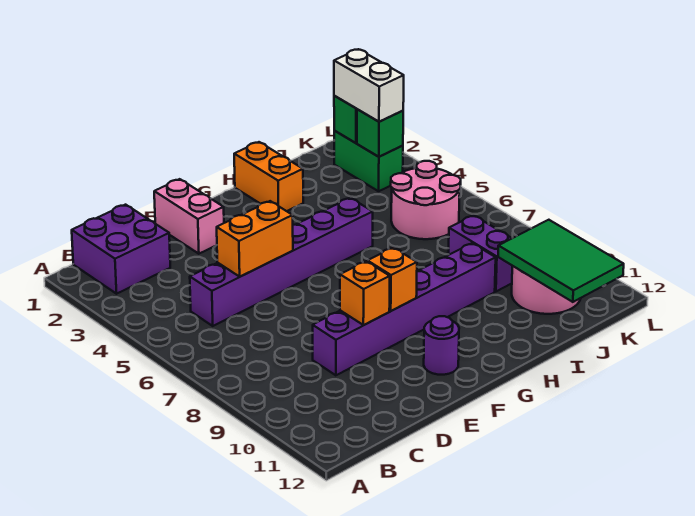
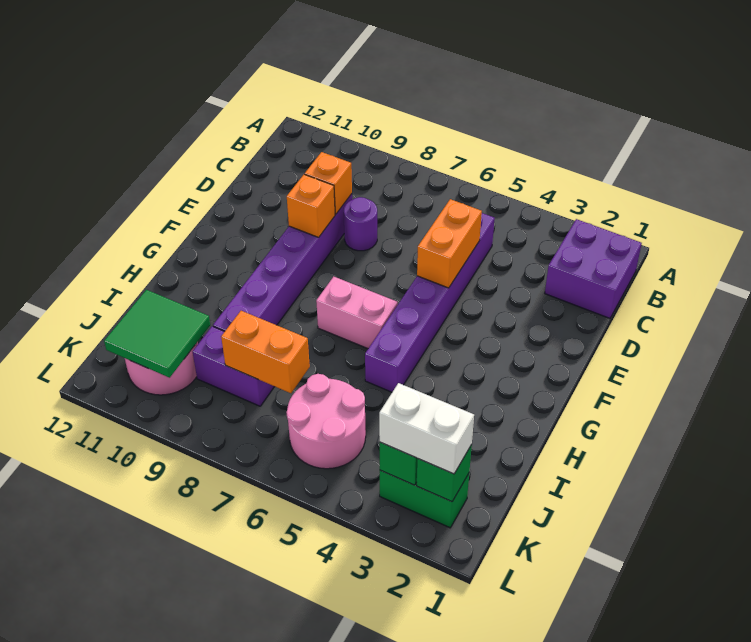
pink 1x2 brick [154,179,224,254] -> pink 1x2 brick moved to [316,277,398,349]
orange 1x1 brick [367,247,417,311] -> orange 1x1 brick moved to [305,152,352,214]
purple 1x1 round brick [424,316,459,375] -> purple 1x1 round brick moved to [344,197,377,251]
orange 1x2 brick [234,142,303,211] -> orange 1x2 brick moved to [221,311,310,393]
green 2x3 tile [498,220,624,302] -> green 2x2 tile [104,290,210,378]

